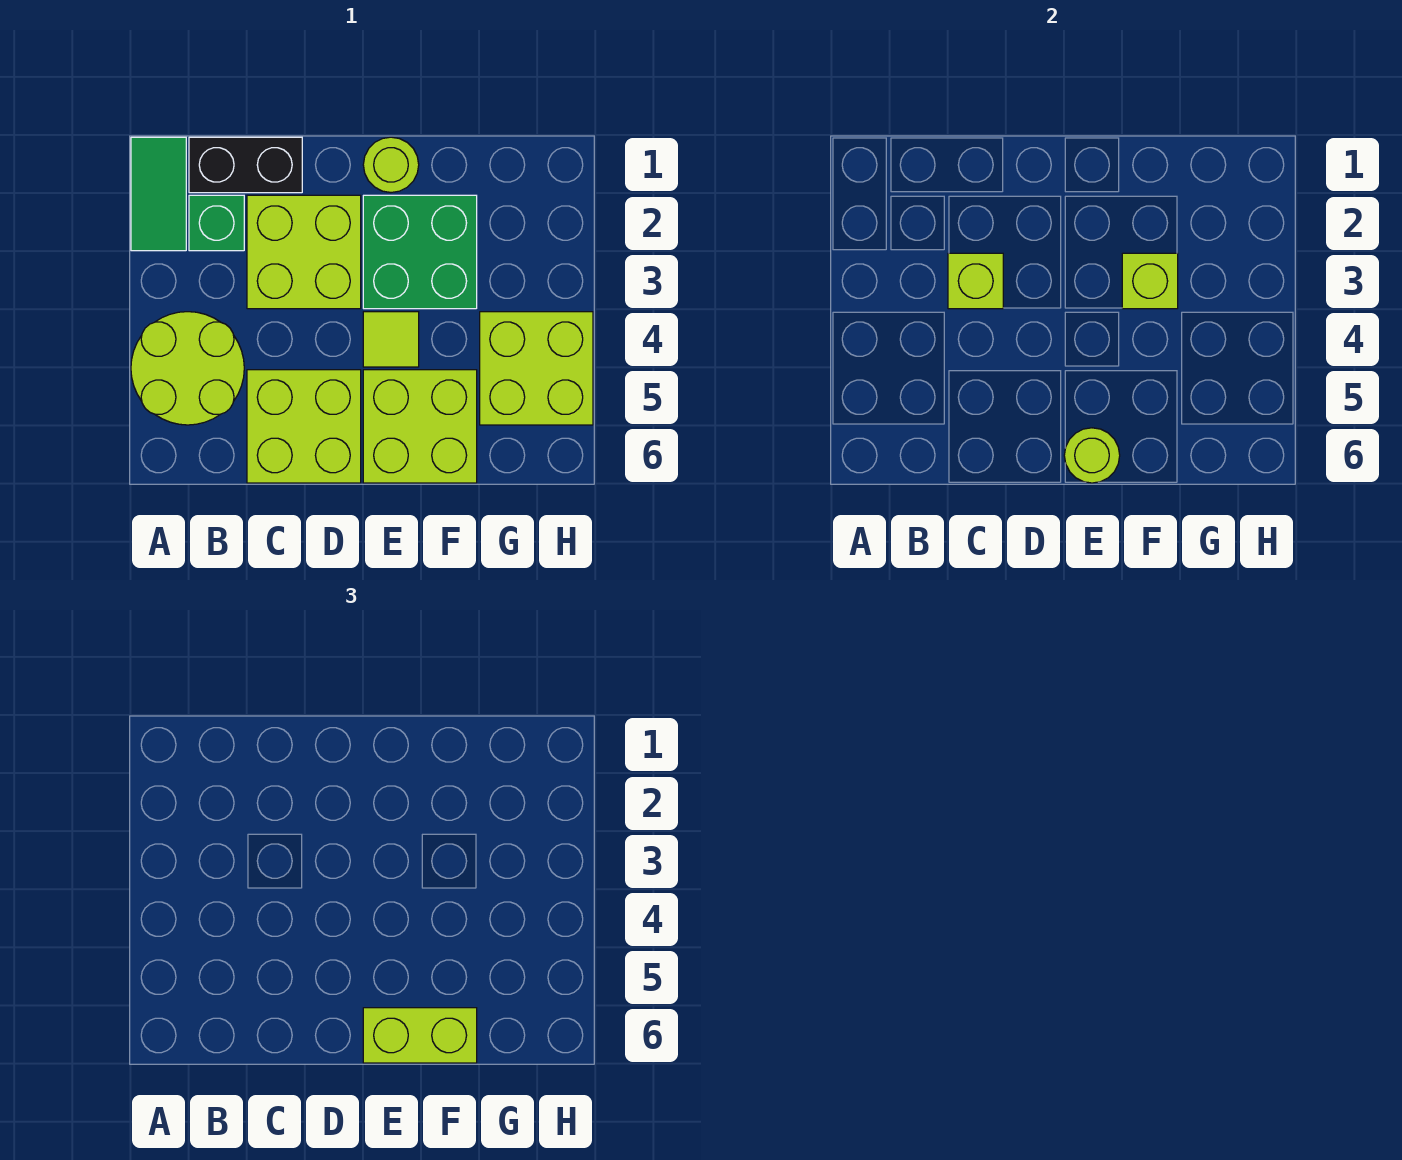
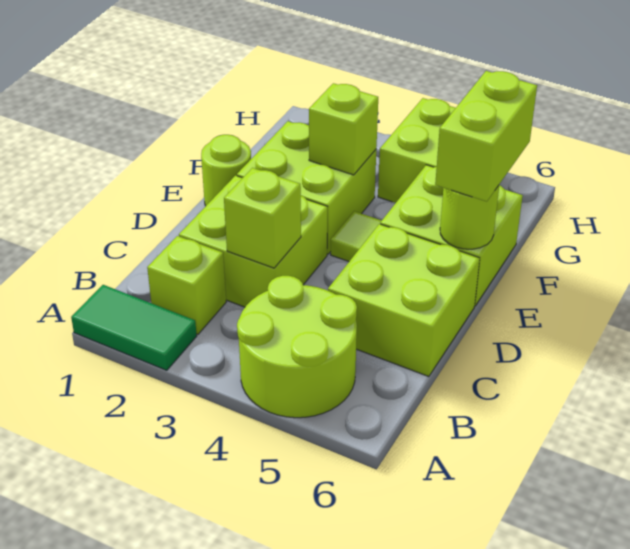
black 1x2 brick [189,137,302,193] -> none
green 1x1 brick [189,195,244,251] -> lime 1x1 brick [147,236,226,334]
green 2x2 brick [363,195,477,309] -> lime 2x2 brick [237,121,376,254]

